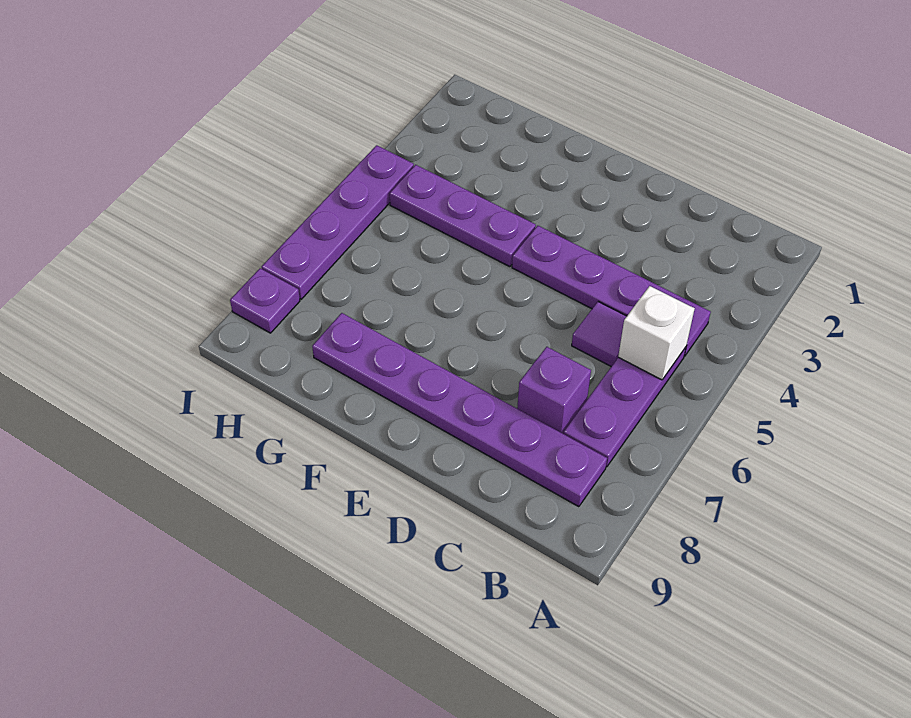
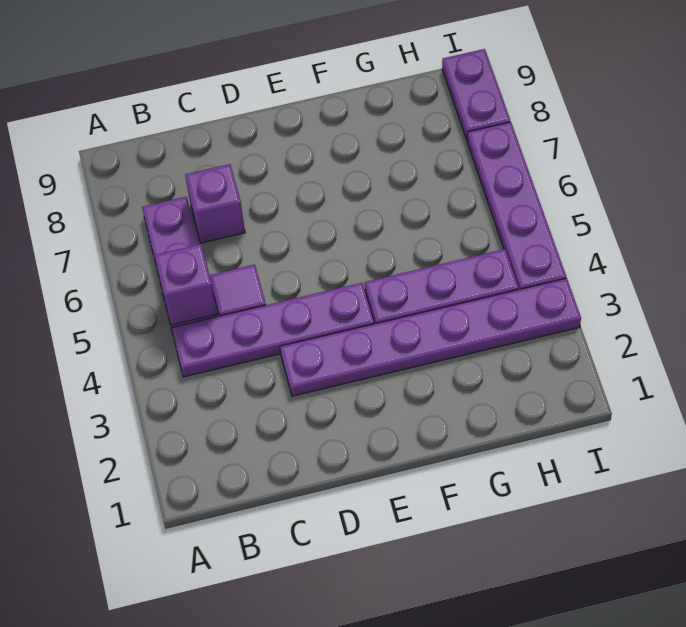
white 1x1 brick [618,286,695,380] -> purple 1x1 brick [155,244,217,325]
purple 1x6 plate [312,313,607,507] -> purple 1x6 plate moved to [280,278,581,396]
purple 1x1 plate [230,268,300,333] -> purple 1x2 plate [442,49,510,140]

